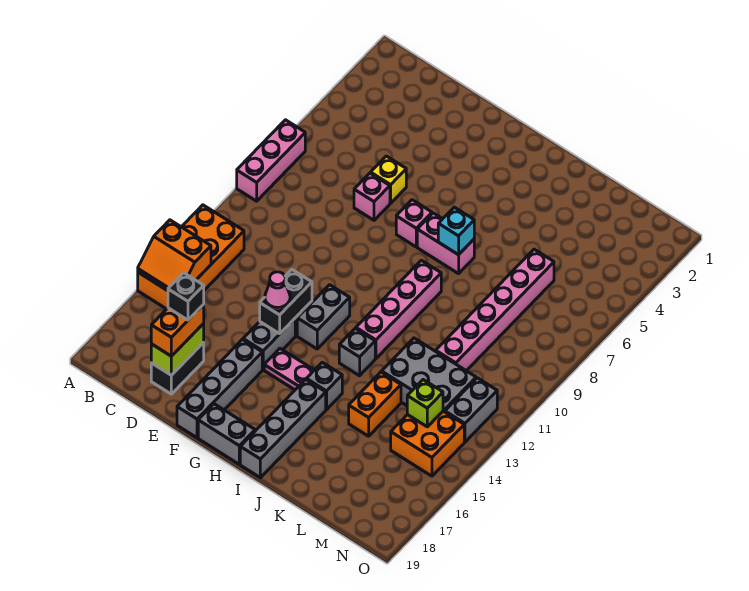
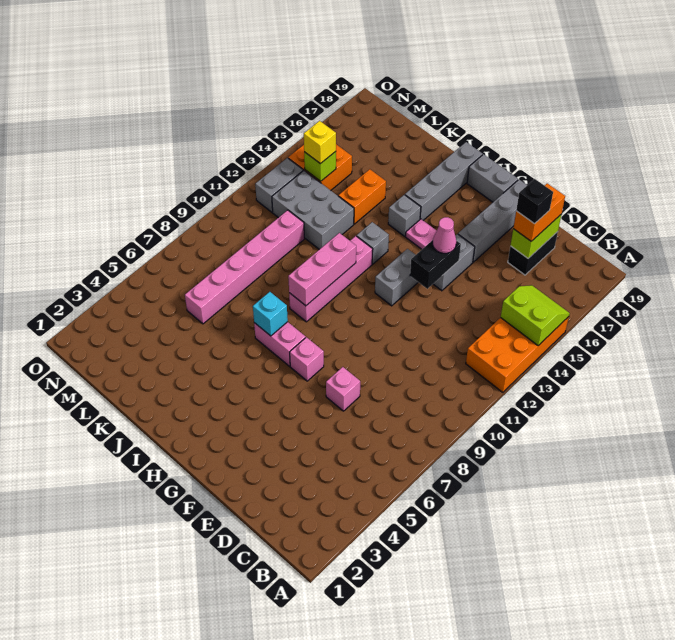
pink 1x3 brick [237,120,305,201] -> pink 1x3 brick moved to [288,233,356,306]
orange 2x2 slope [138,220,211,291] -> lime 2x2 slope [501,285,570,346]
yellow 1x1 brick [371,156,406,203] -> yellow 1x1 brick moved to [304,121,336,164]

